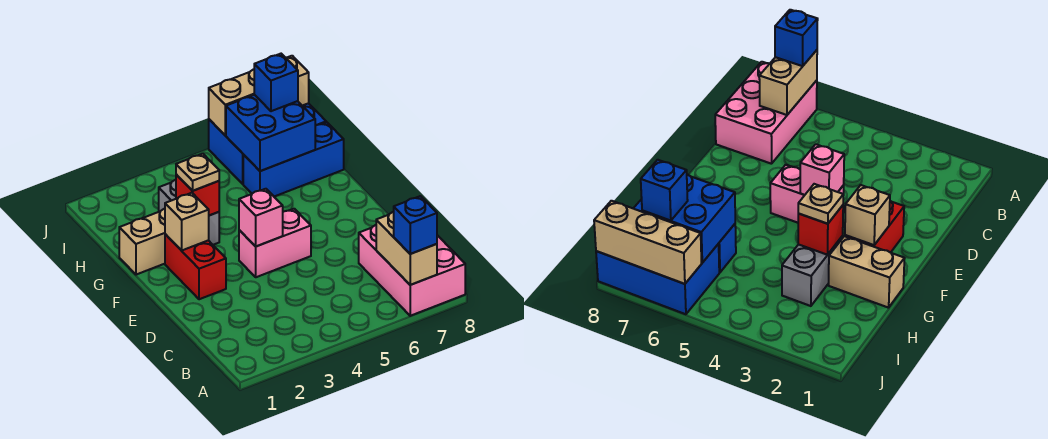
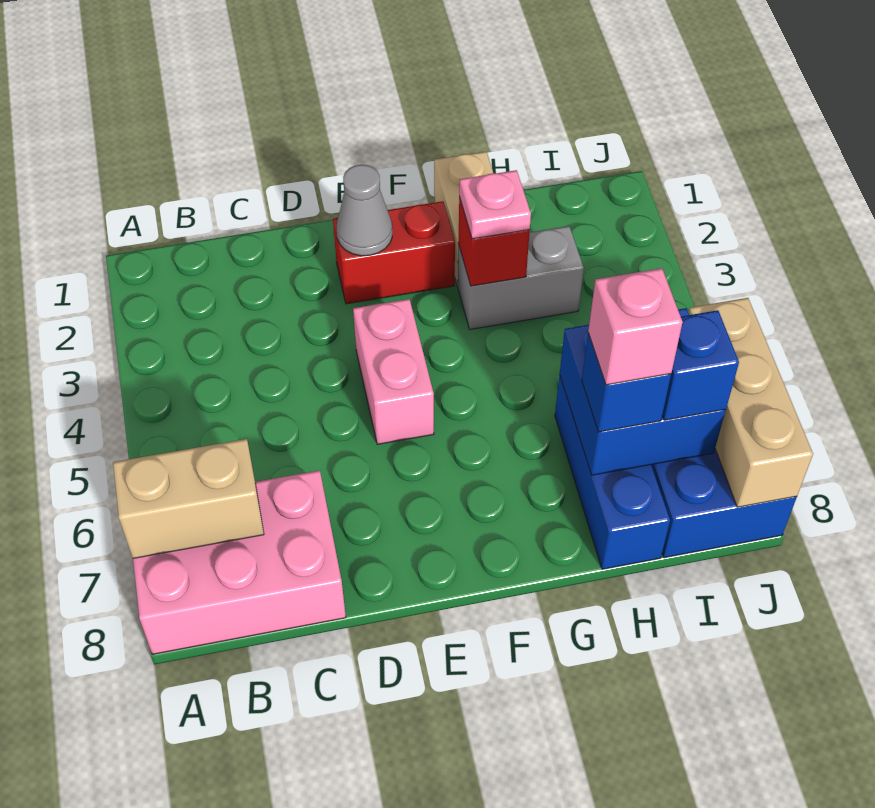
blue 1x1 brick [394,196,437,254] -> blue 1x1 brick moved to [582,333,671,432]
none -> grey 1x1 cone [337,165,392,256]
pink 1x1 brick [239,189,283,246] -> pink 1x1 brick moved to [588,268,683,385]
tan 1x1 brick [165,193,209,251] -> none
tan 1x1 plate [176,154,219,191] -> pink 1x1 plate [459,170,531,239]

